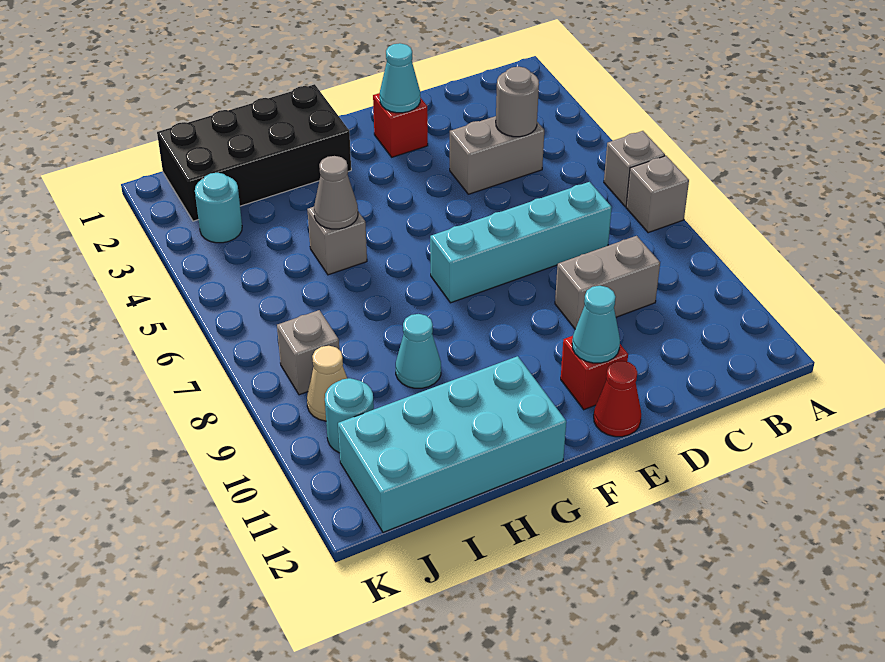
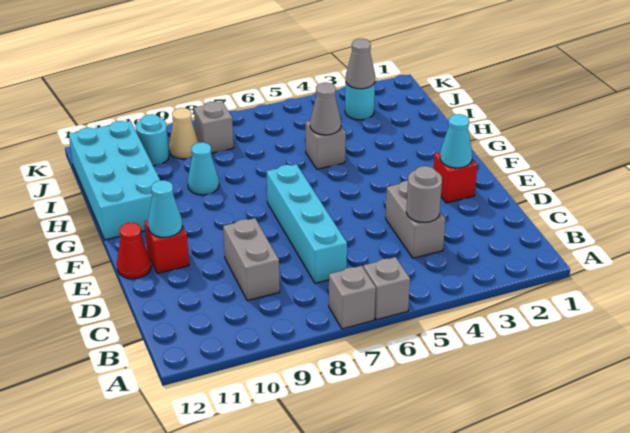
black 2x4 brick [157,84,351,221] -> none
none -> grey 1x1 cone [346,39,375,89]

